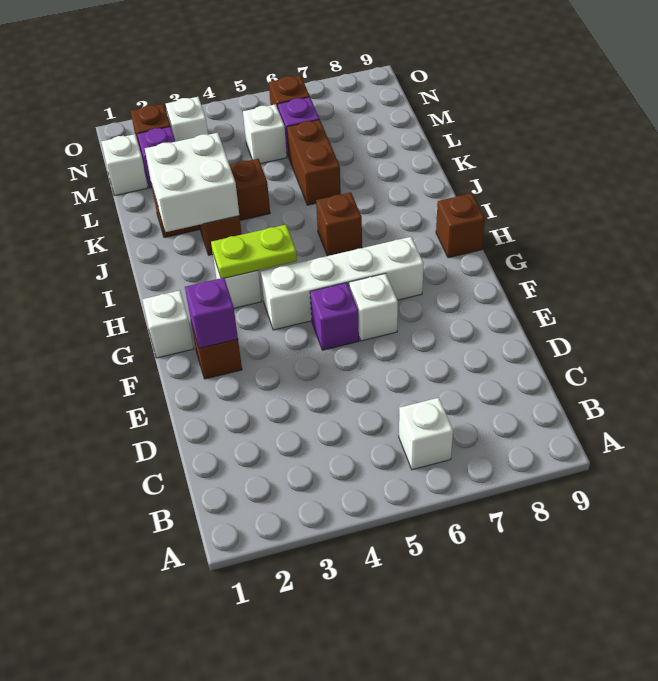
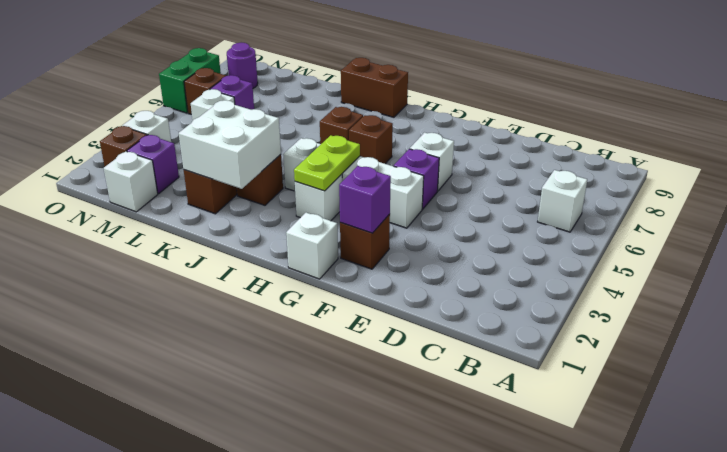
white 1x4 brick [261,237,424,330] -> white 1x4 brick turned to [283,138,424,228]
brown 1x1 brick [436,193,485,258] -> brown 1x1 brick moved to [349,115,393,164]
brown 1x2 brick [287,120,341,205] -> brown 1x2 brick moved to [341,58,408,117]
none -> purple 1x1 round brick [227,43,258,88]
none -> green 1x2 brick [159,48,221,113]

